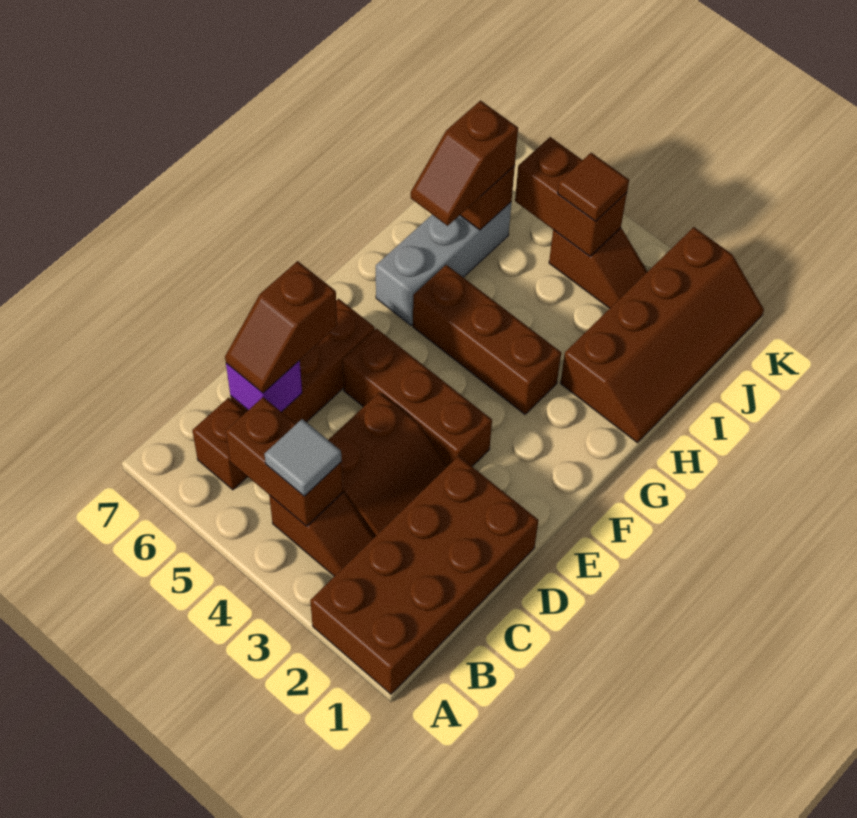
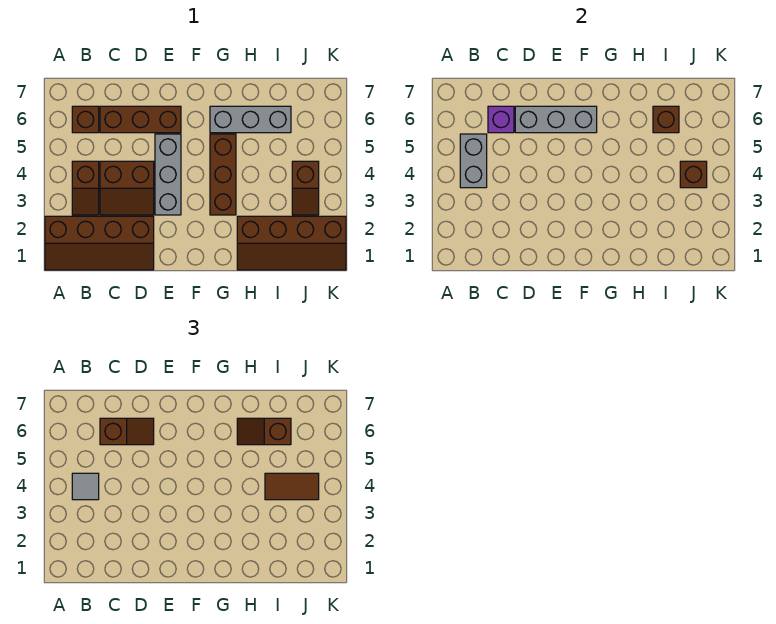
brown 2x4 brick [310,456,538,694] -> brown 2x4 slope [45,216,154,270]
brown 1x2 brick [226,397,343,526] -> grey 1x2 brick [460,134,487,188]
brown 1x2 slope [225,261,337,393] -> brown 1x2 slope turned to [100,418,154,445]
none -> grey 1x3 brick [515,106,597,133]
brown 1x3 brick [342,329,492,466] -> grey 1x3 brick [155,134,181,215]
brown 1x2 brick [515,137,627,256] -> brown 1x1 brick [680,161,707,188]
brown 1x1 tile [558,153,629,222] -> brown 1x2 tile [265,473,319,500]

